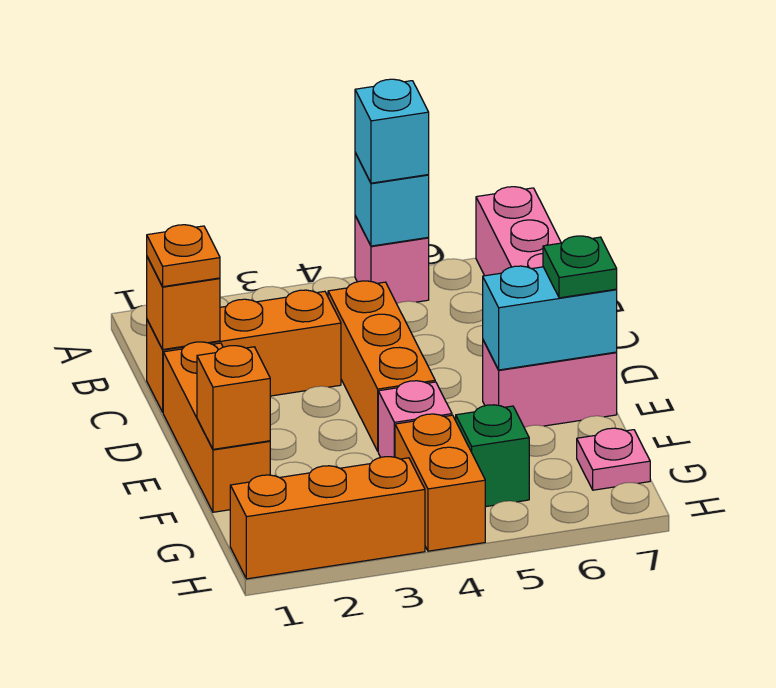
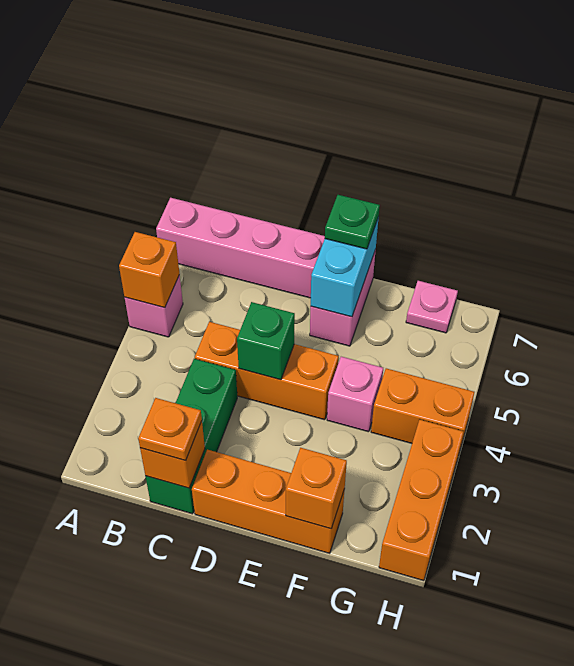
cyan 1x1 brick [355,153,429,246] -> orange 1x1 brick [119,232,179,308]
cyan 1x1 brick [355,79,429,183] -> none
orange 1x3 brick [147,290,341,412] -> green 1x3 brick [145,359,237,514]
green 1x1 brick [456,405,529,507] -> green 1x1 brick moved to [237,302,295,380]

